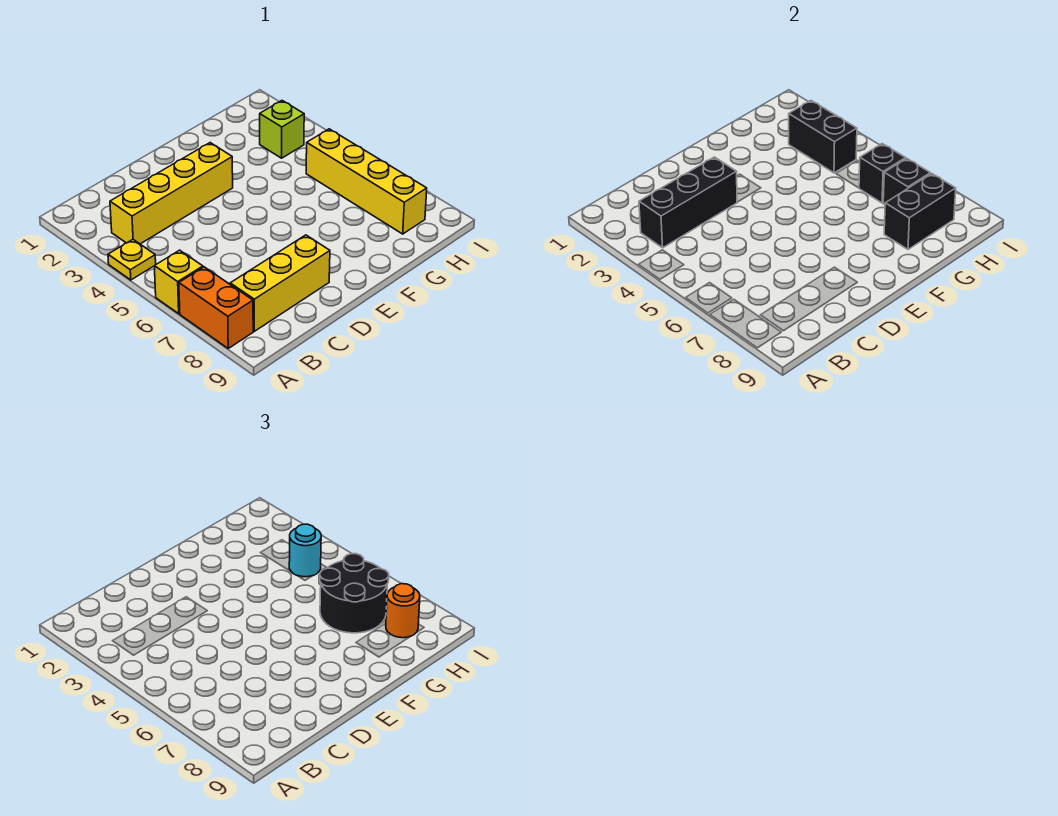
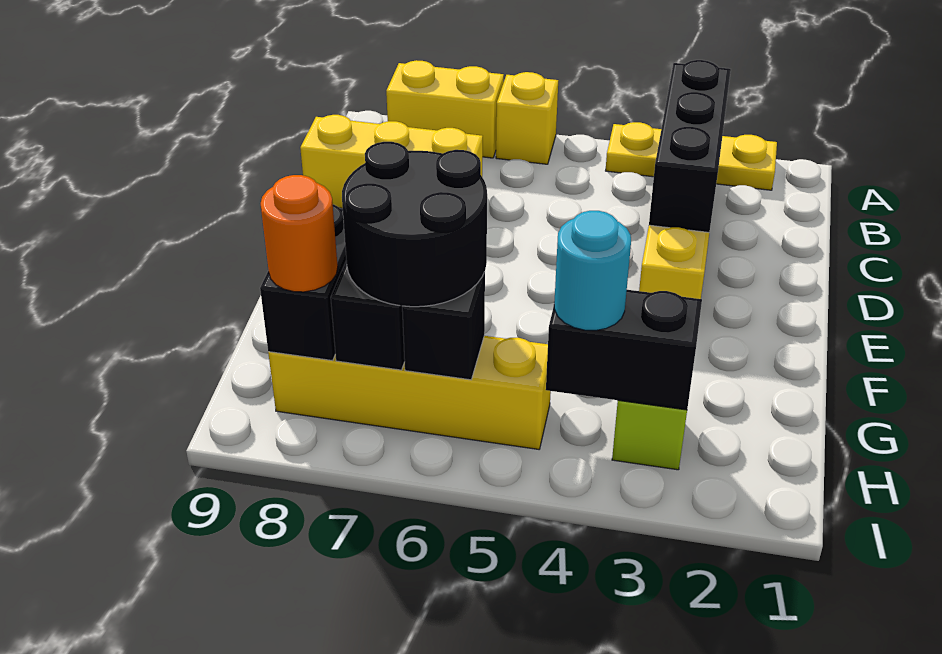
yellow 1x1 plate [108,240,156,280] -> yellow 1x3 plate [606,122,777,190]
orange 1x2 brick [179,267,253,348] -> yellow 1x2 brick [386,60,504,158]
yellow 1x3 brick [230,235,330,331] -> yellow 1x3 brick turned to [300,115,483,208]

